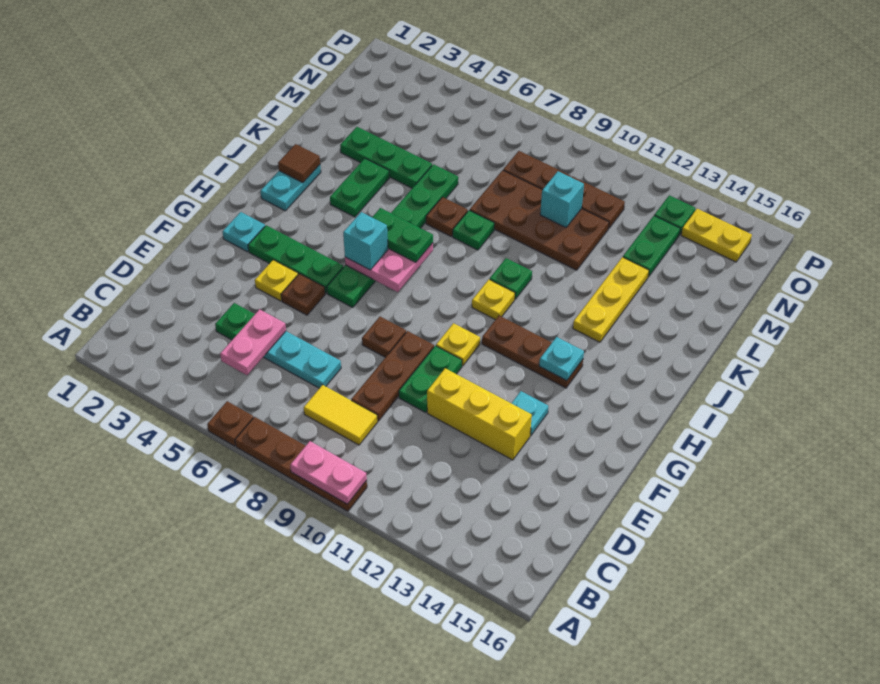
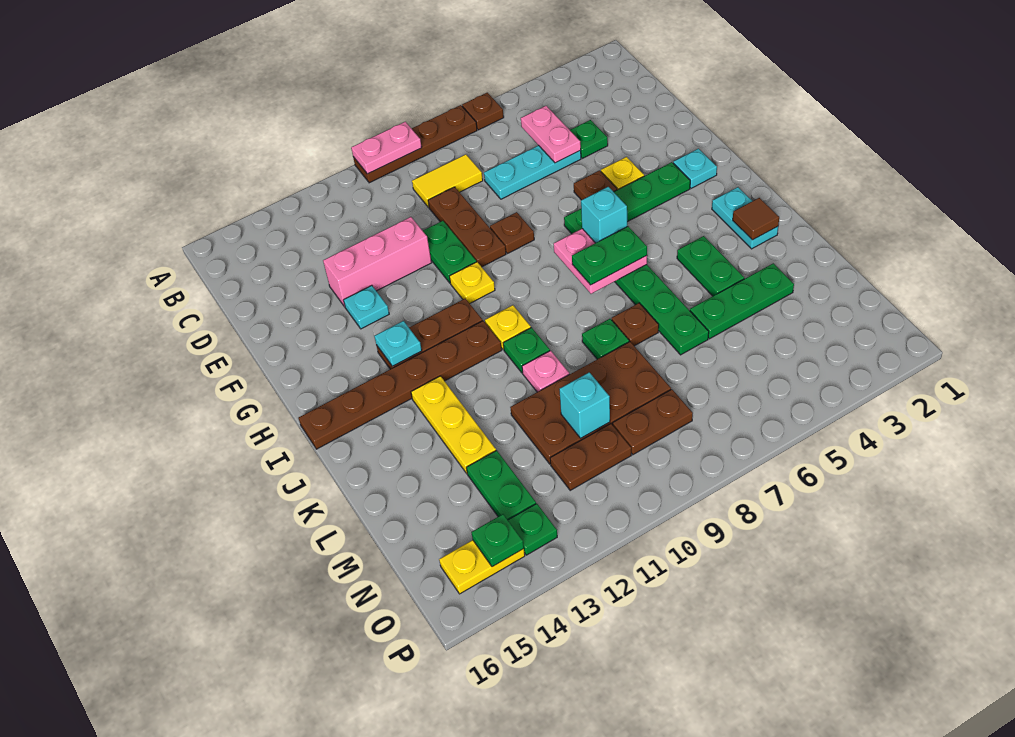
yellow 1x3 brick [427,368,532,460] -> pink 1x3 brick [323,217,431,307]
none -> brown 1x6 plate [299,321,502,449]
none -> pink 1x1 plate [522,351,569,392]
none -> green 1x1 plate [471,514,524,567]

